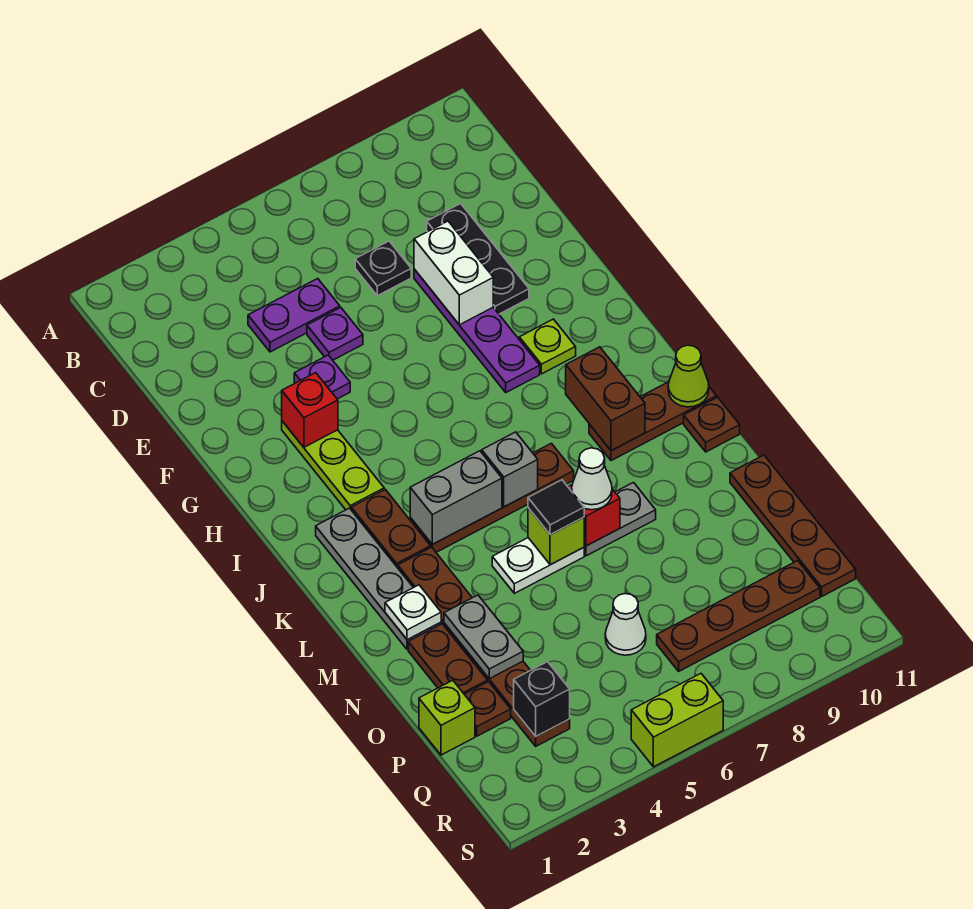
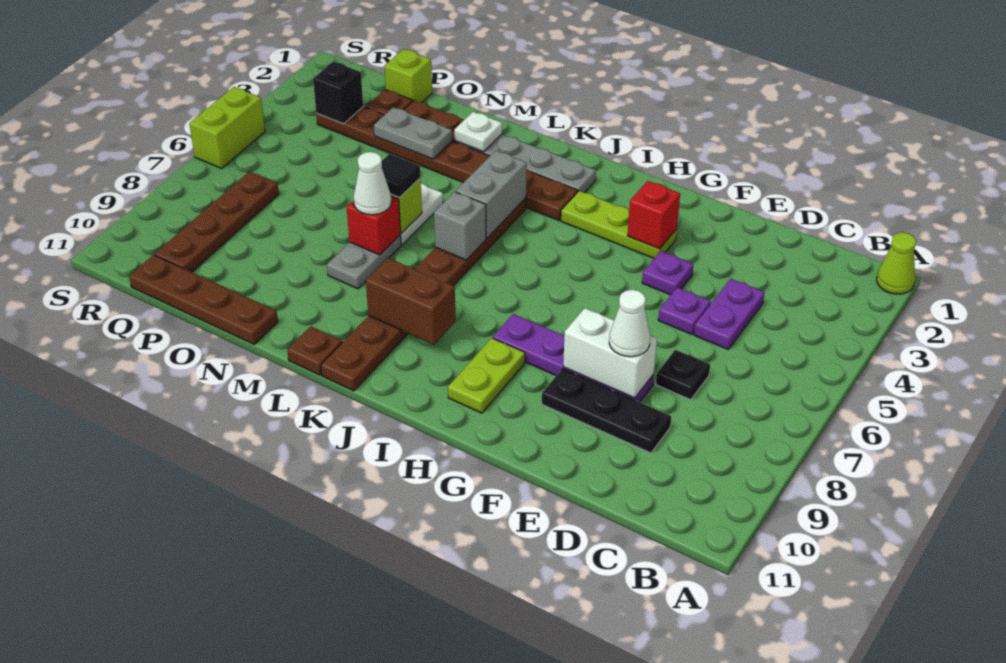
lime 1x1 plate [519,319,576,374] -> lime 1x2 plate [448,338,525,413]
lime 1x1 cone [668,345,709,407] -> lime 1x1 cone moved to [877,233,916,294]
white 1x1 cone [605,594,646,655] -> white 1x1 cone moved to [609,290,650,357]

